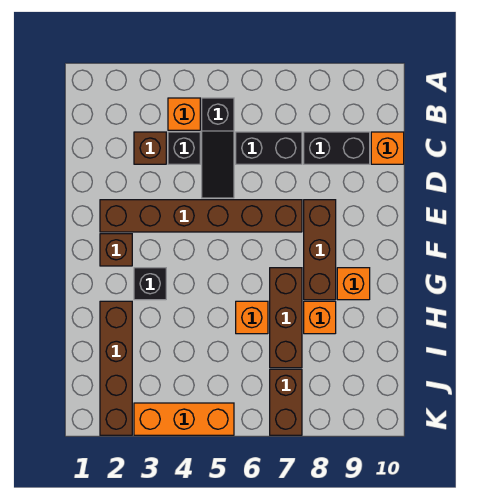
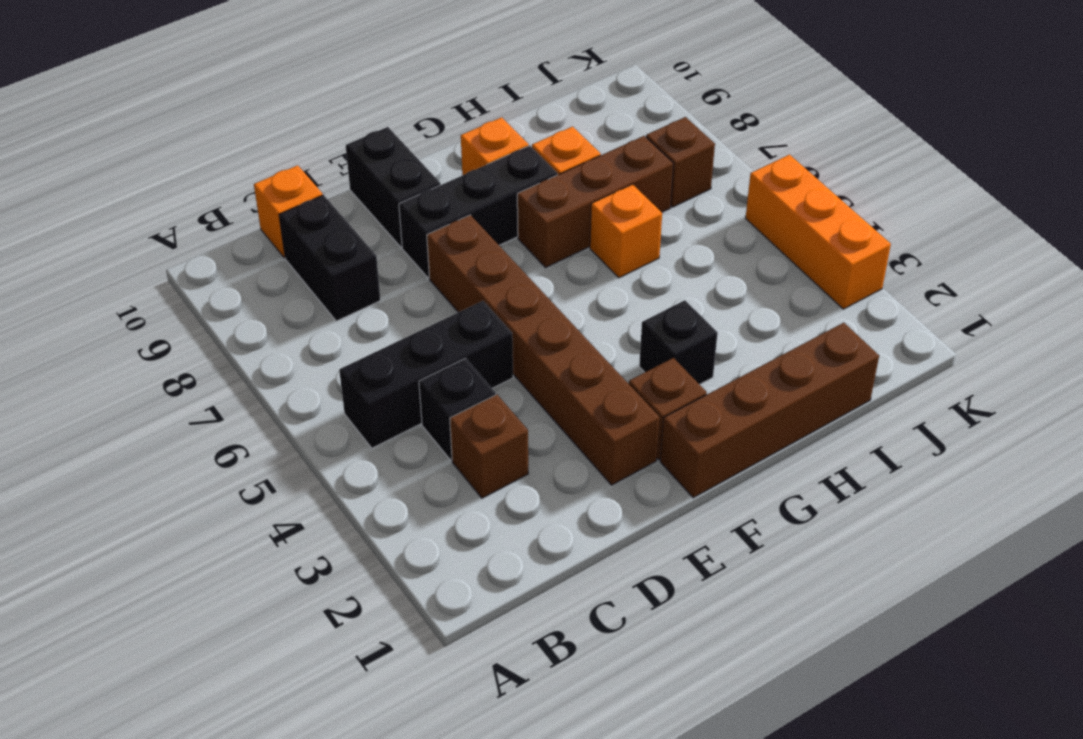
orange 1x1 brick [168,98,200,130] -> none
black 1x3 slope [202,98,234,198] -> black 1x3 brick [339,301,513,448]
black 1x2 brick [236,132,302,164] -> black 1x2 brick moved to [346,127,441,247]
brown 1x3 brick [304,200,336,300] -> black 1x3 brick [399,146,558,278]
brown 1x4 brick [100,301,132,435] -> brown 1x4 brick moved to [660,323,879,498]
brown 1x2 brick [270,369,302,435] -> brown 1x1 brick [646,117,715,207]

